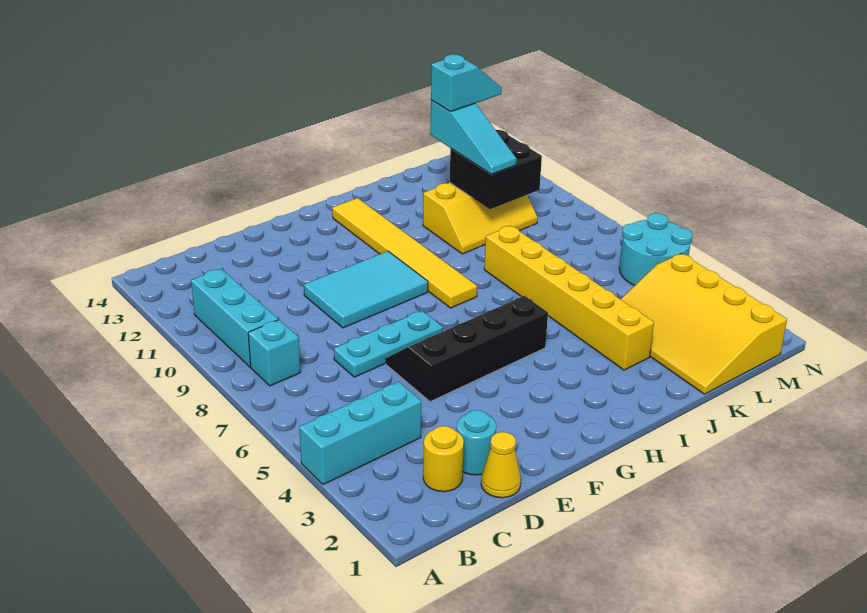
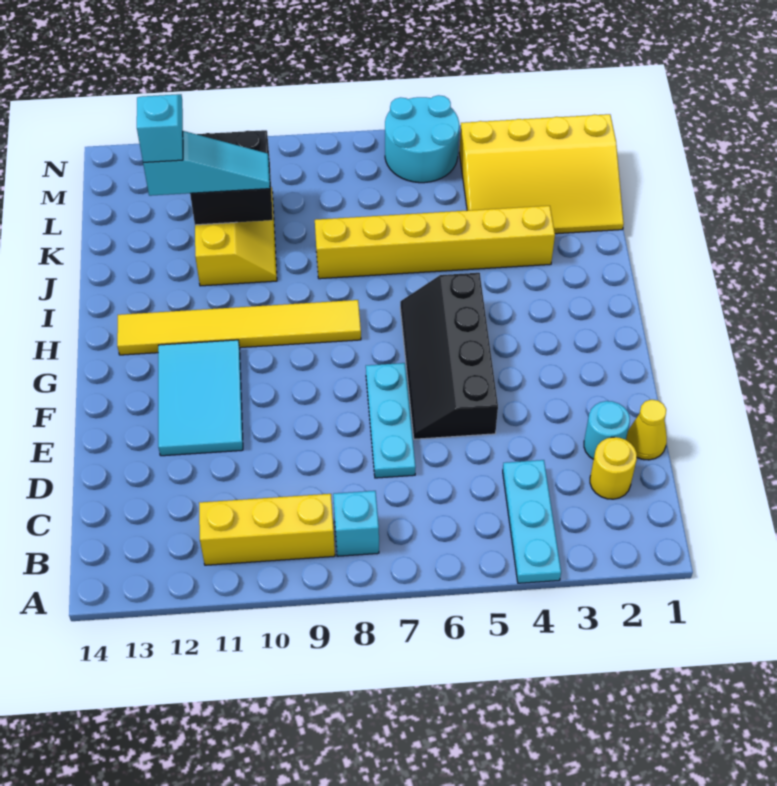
cyan 1x3 brick [300,382,421,485] -> cyan 1x3 plate [503,460,561,583]
cyan 1x3 brick [191,269,278,367] -> yellow 1x3 brick [199,494,335,565]
cyan 2x3 tile [304,251,428,328] -> cyan 2x3 tile moved to [158,340,243,456]

